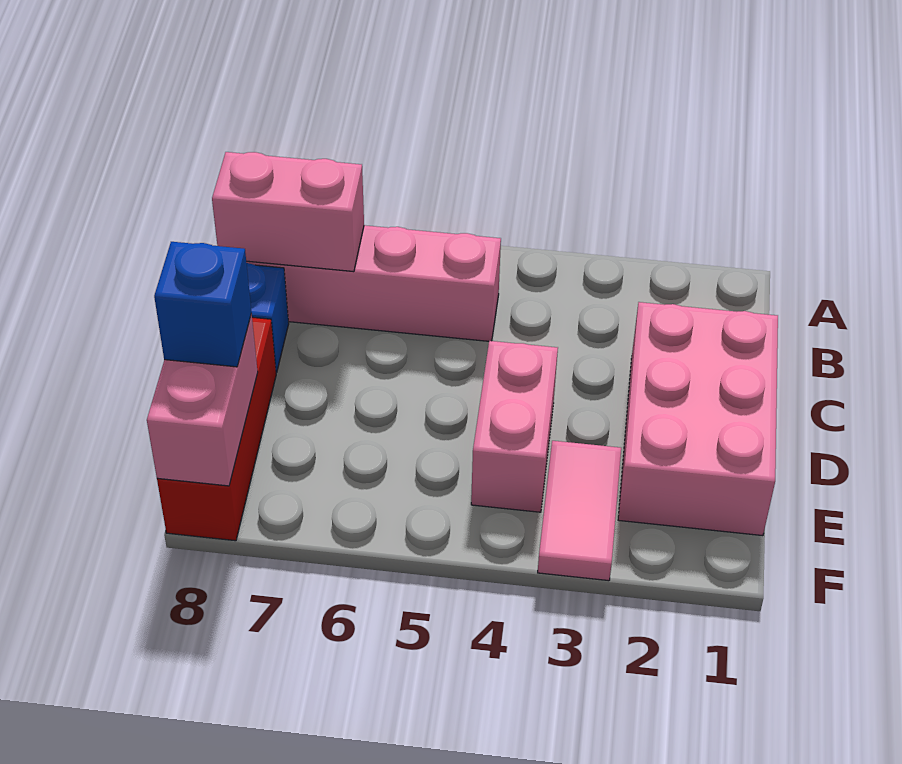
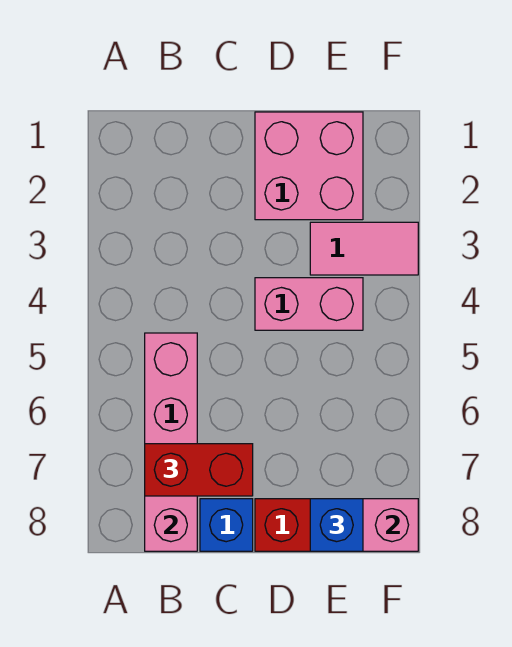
none -> red 1x2 brick [145,444,253,496]
pink 2x3 brick [618,302,778,536] -> pink 2x2 brick [255,112,363,220]

